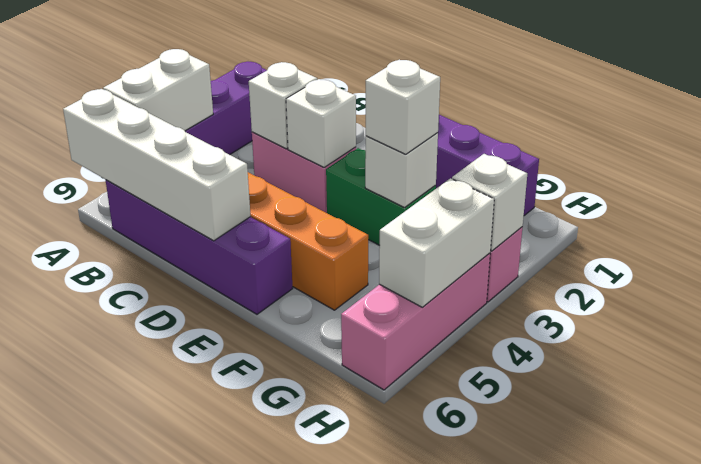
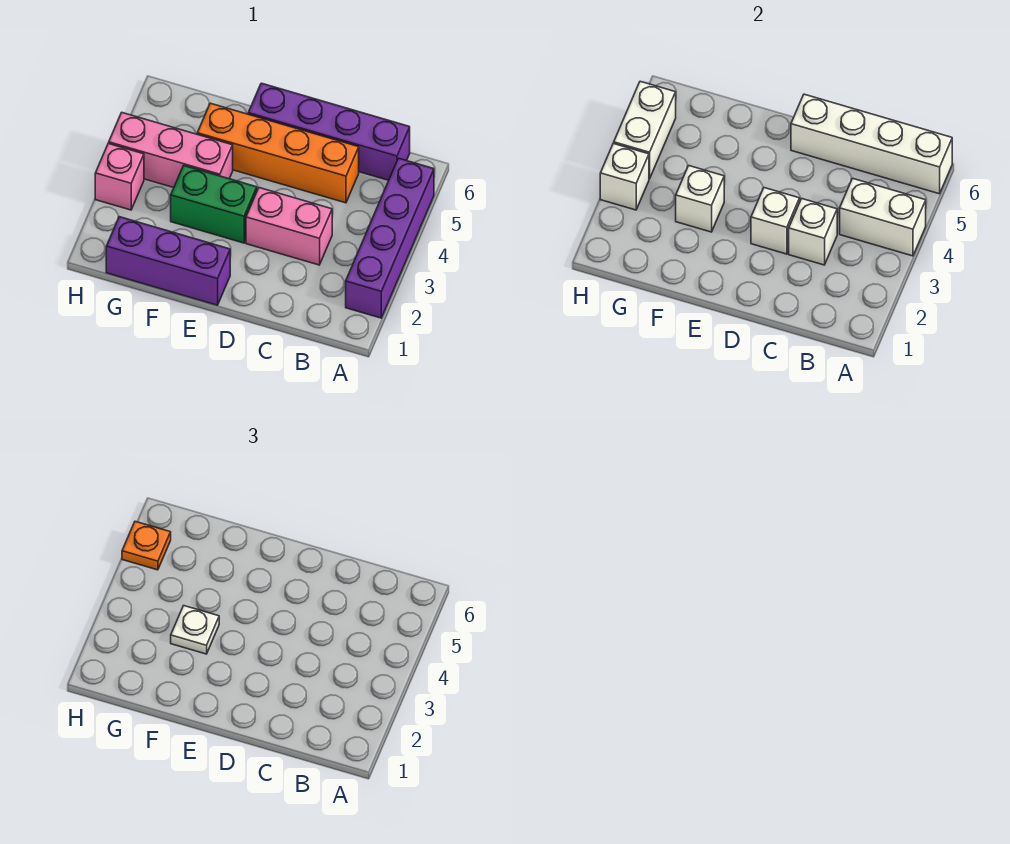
white 1x2 brick [103,49,213,131] -> white 1x2 brick turned to [840,178,926,256]
white 1x1 brick [366,60,440,154] -> white 1x1 plate [171,606,219,654]
pink 1x3 brick [341,253,490,390] -> pink 1x3 brick turned to [109,113,233,188]
none -> orange 1x1 plate [122,521,171,570]

